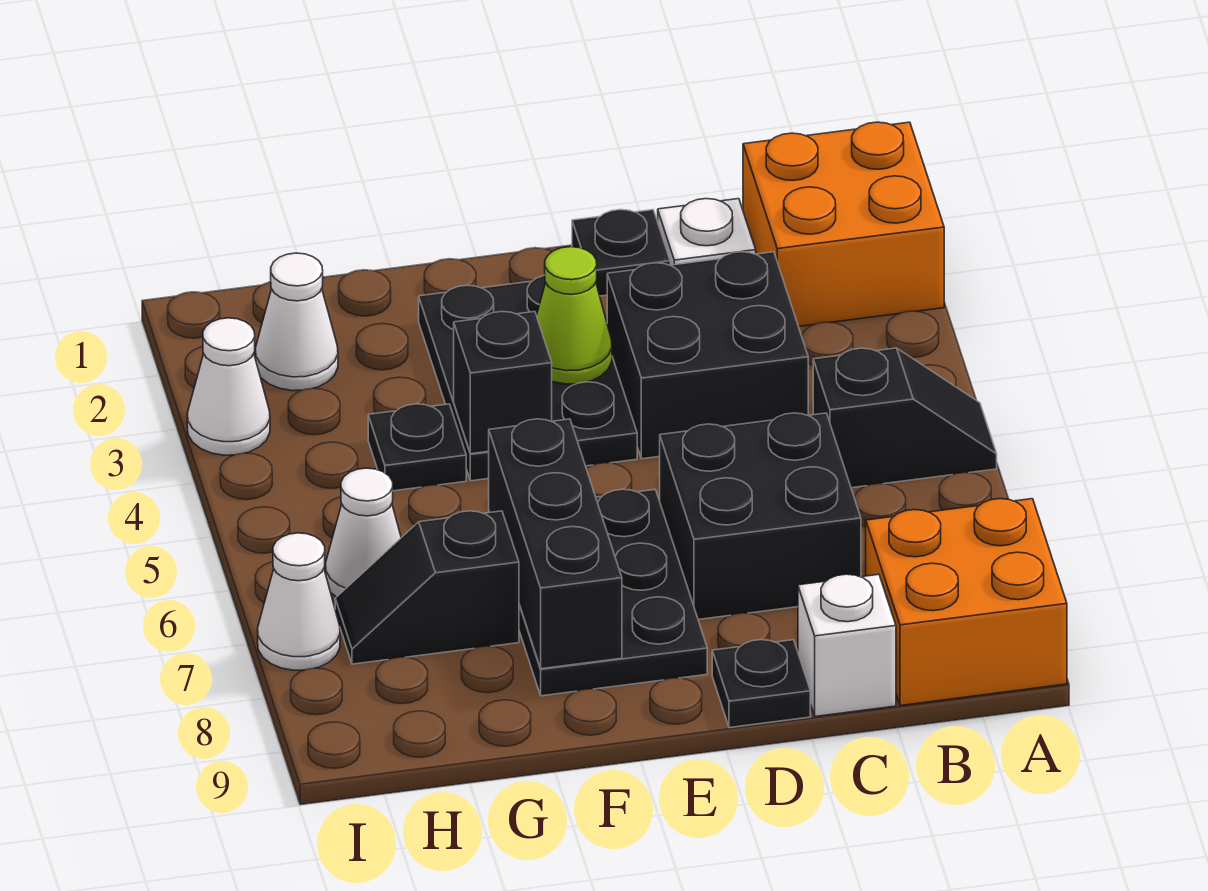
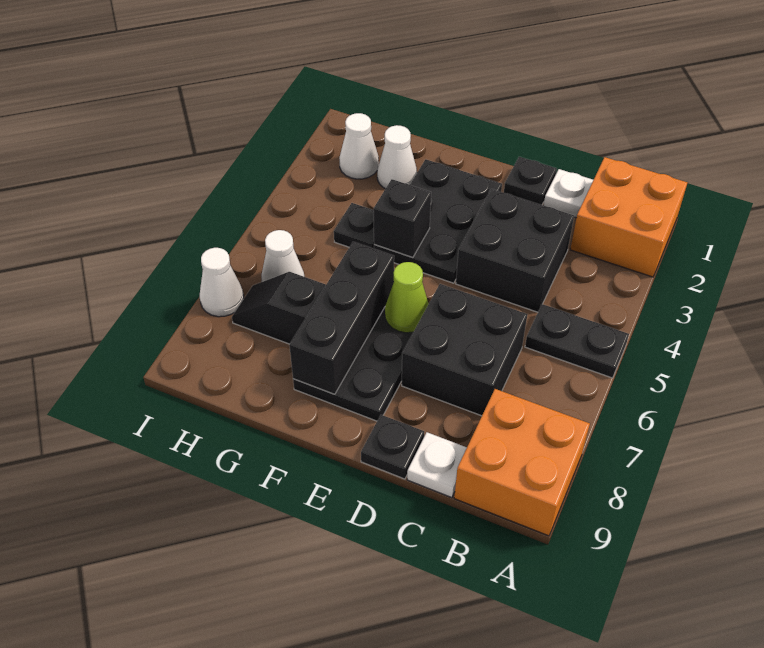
black 1x2 slope [813,348,997,488] -> black 1x2 plate [525,304,629,378]
white 1x1 brick [798,574,896,717] -> white 1x1 plate [407,432,467,498]
lime 1x1 cone [537,247,612,384] -> lime 1x1 cone moved to [385,262,429,333]
white 1x1 cone [187,318,270,455] -> white 1x1 cone moved to [377,125,417,189]

